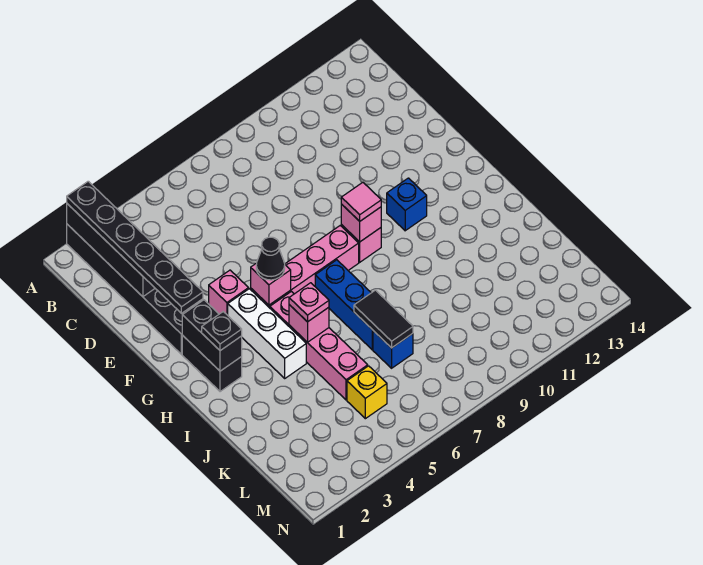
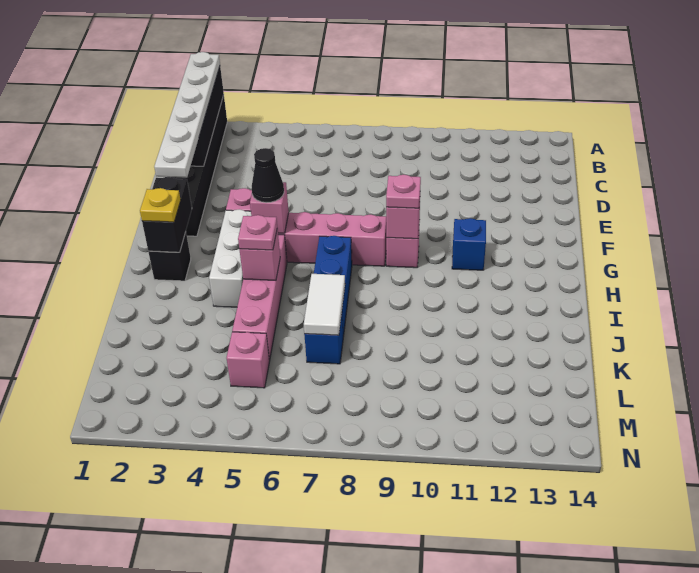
black 1x6 plate [67,181,203,313] -> white 1x6 plate [154,52,220,178]
black 1x2 brick [182,335,242,392] -> black 1x1 brick [148,232,191,281]
pink 1x1 tile [341,182,381,221] -> pink 1x1 plate [386,175,421,208]
black 1x1 plate [202,312,242,351] -> yellow 1x1 plate [140,188,181,222]
black 1x2 tile [354,290,413,348] -> white 1x2 tile [304,274,345,335]
yellow 1x1 brick [347,366,387,419] -> pink 1x1 brick [227,332,270,388]

